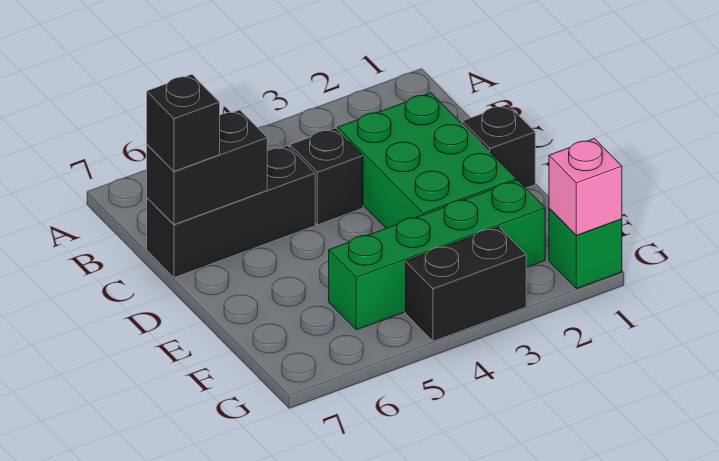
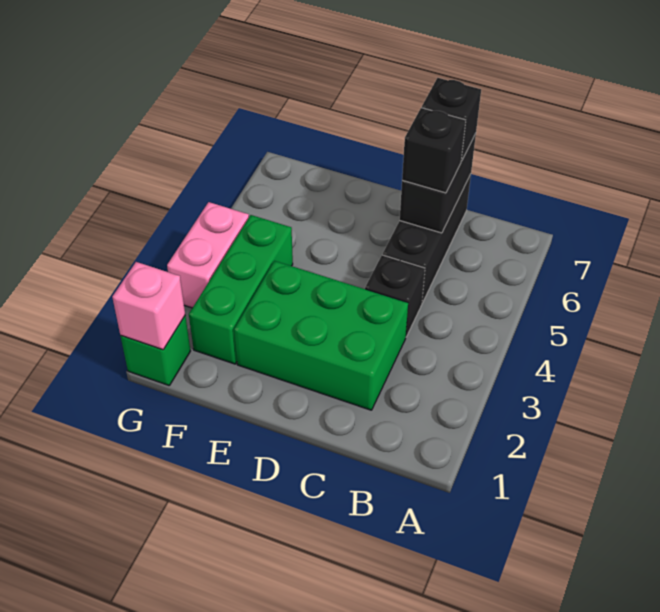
black 1x1 brick [462,104,535,188] -> black 1x1 brick moved to [402,108,466,193]
green 1x4 brick [329,180,545,330] -> green 1x3 brick [189,215,293,364]
black 1x2 brick [406,227,527,341] -> pink 1x2 brick [167,202,249,308]

